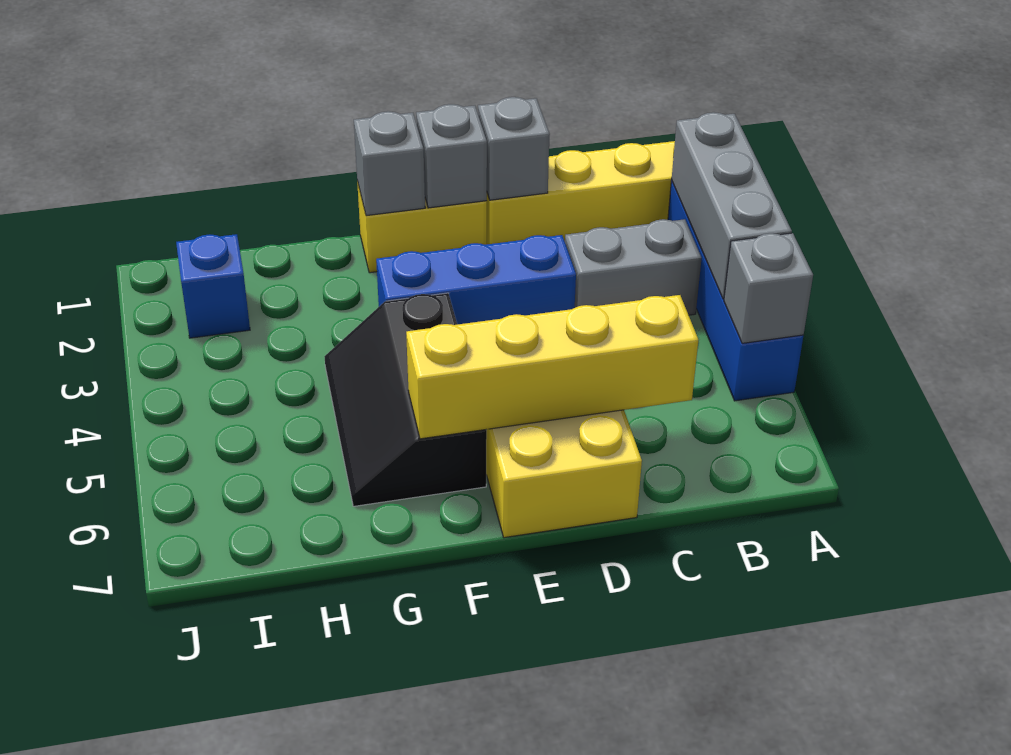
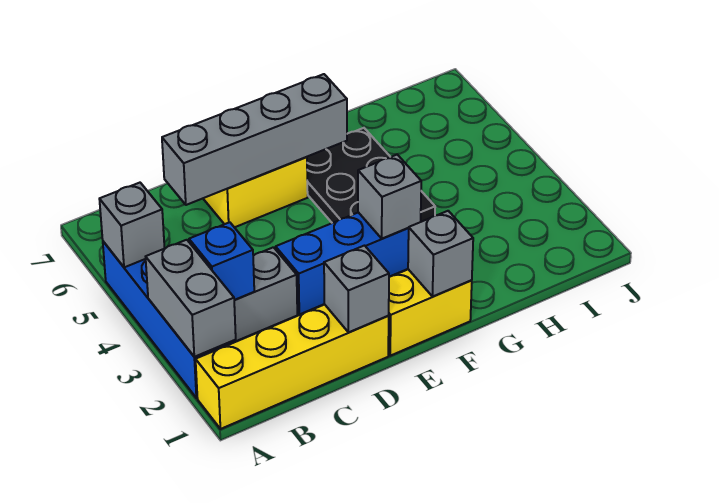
grey 1x3 brick [672,112,792,299] -> grey 1x2 brick [146,240,236,357]
yellow 1x4 brick [406,295,698,439] -> grey 1x4 brick [162,74,347,205]
grey 1x1 brick [416,104,487,208] -> grey 1x1 brick moved to [358,155,421,239]
black 2x3 slope [324,293,487,506] -> black 2x3 plate [307,128,435,223]
blue 1x1 brick [176,234,250,338] -> blue 1x1 brick moved to [189,222,254,300]

